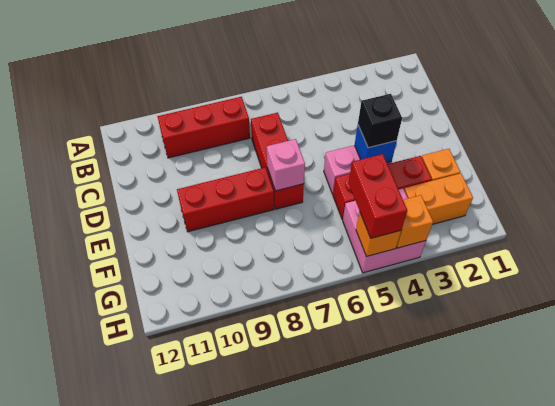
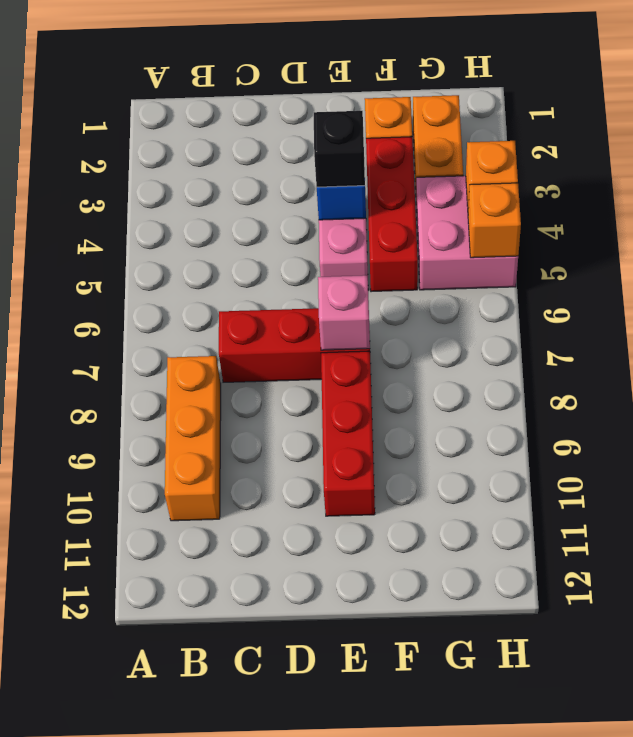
red 1x3 brick [157,97,250,158] -> orange 1x3 brick [165,356,221,521]
red 1x2 brick [349,154,407,238] -> none

